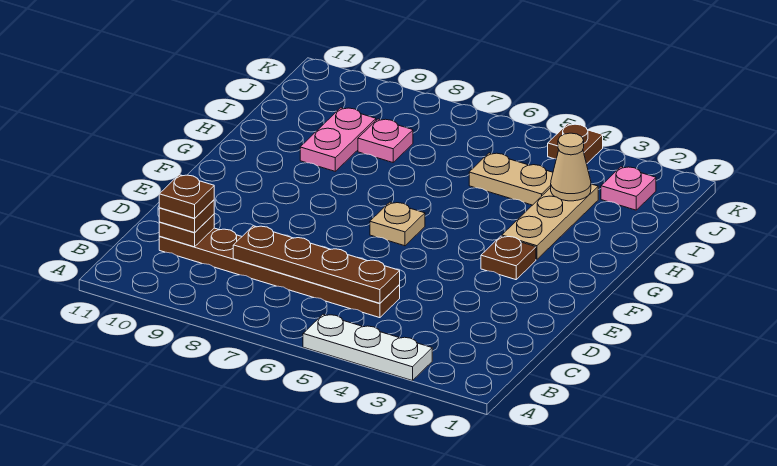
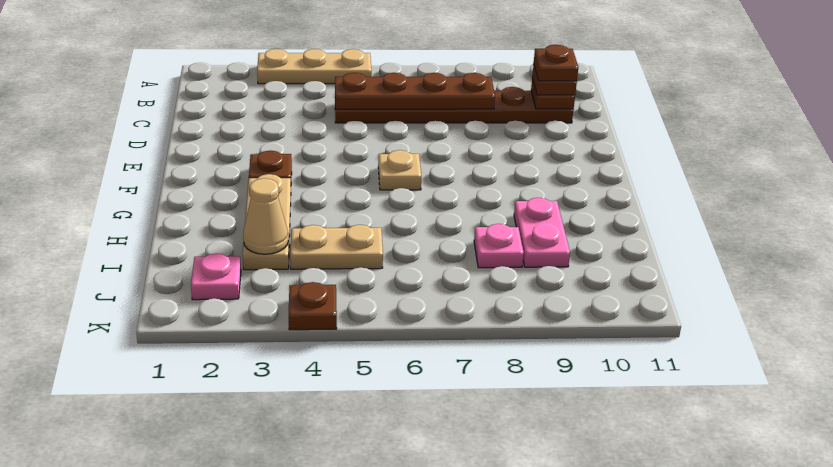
white 1x3 plate [303,314,432,381] -> tan 1x3 plate [257,49,371,84]

